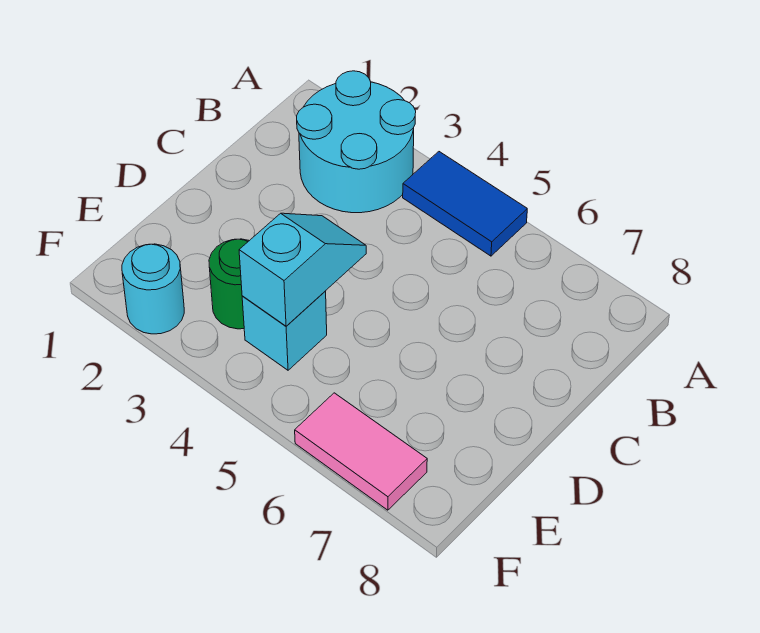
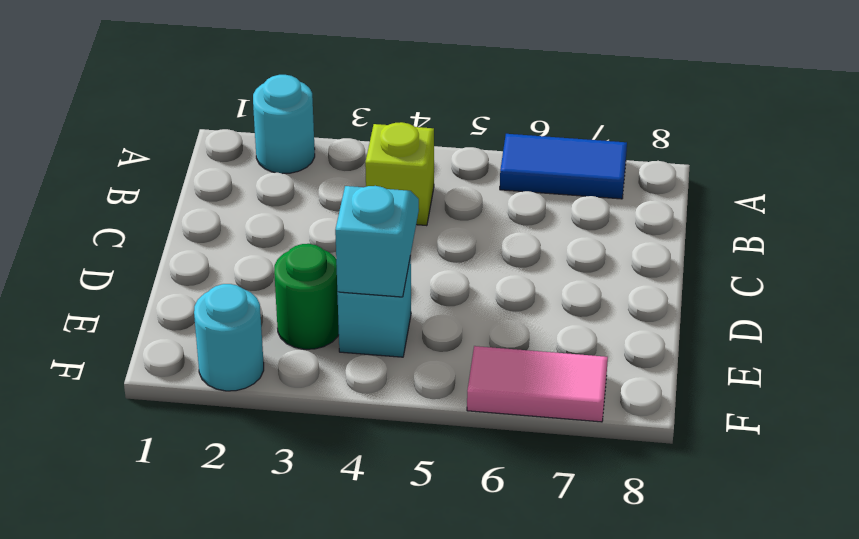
cyan 2x2 round brick [297,71,416,213] -> cyan 1x1 round brick [253,75,315,174]
blue 1x2 tile [403,152,527,256] -> blue 1x2 tile moved to [500,134,627,199]
none -> lime 1x1 brick [365,122,434,226]

